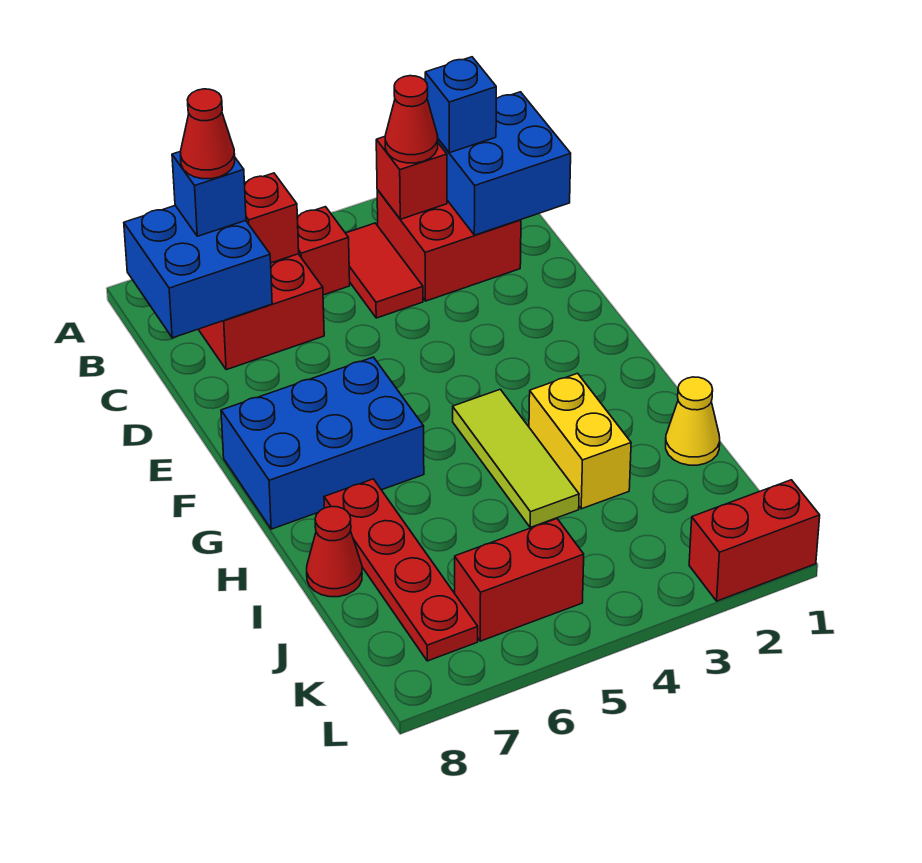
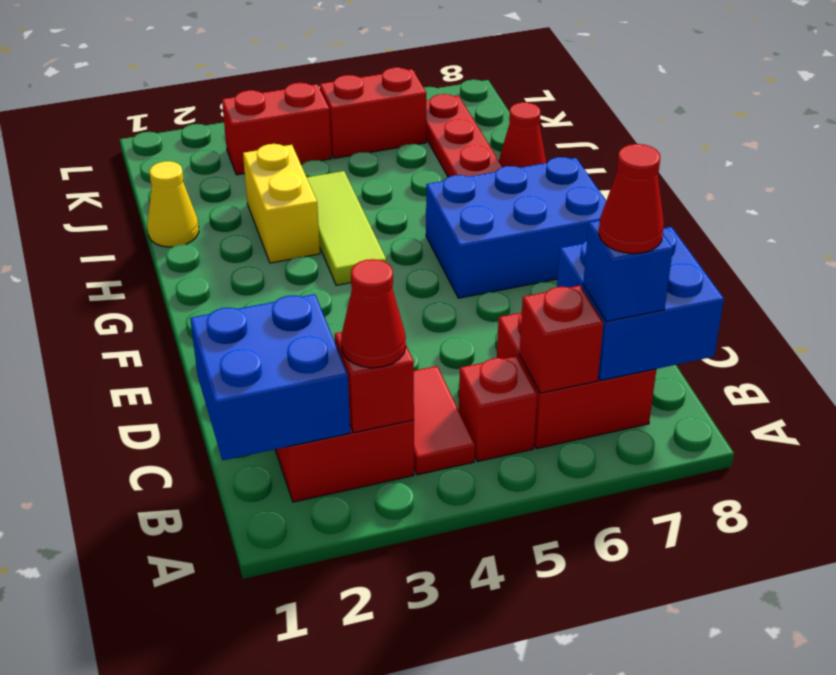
blue 1x1 brick [425,57,496,153] -> none
red 1x2 brick [689,480,820,601] -> red 1x2 brick moved to [222,83,332,175]

